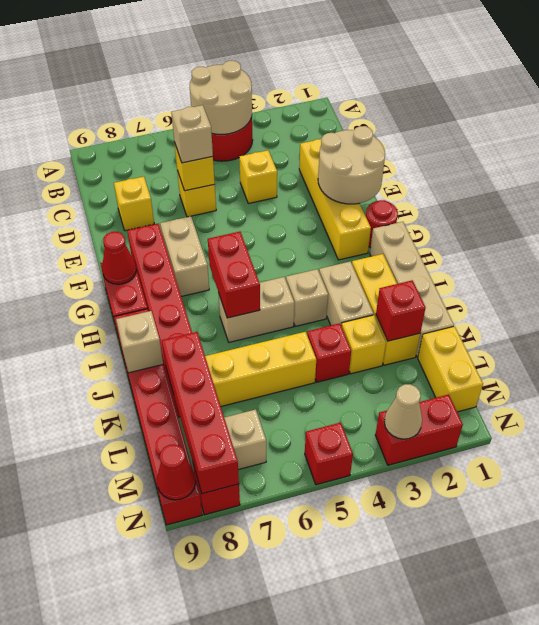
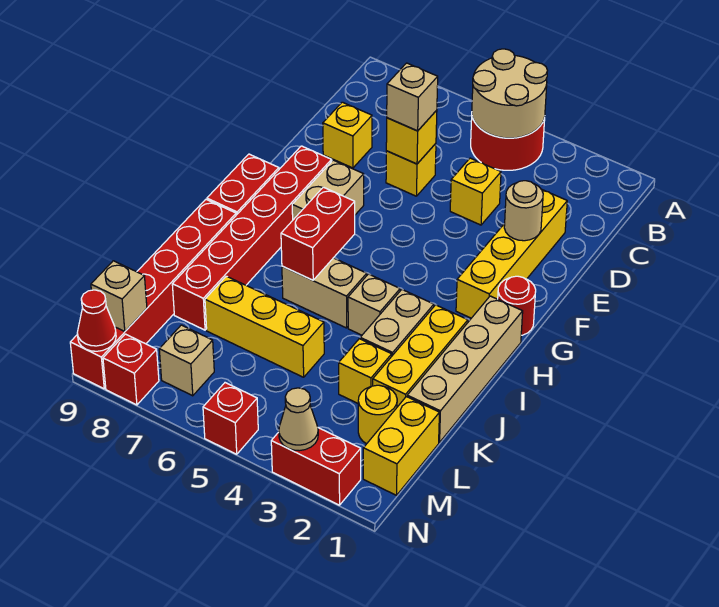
tan 2x2 round brick [318,126,385,204] -> tan 1x1 round brick [504,181,543,241]
red 1x1 cone [102,232,136,284] -> none
tan 1x1 brick [116,311,163,373] -> tan 1x1 brick moved to [91,261,147,332]
red 1x1 brick [376,280,426,341] -> none
red 1x1 brick [307,323,351,382] -> none
red 1x4 brick [162,332,239,494] -> none
none -> yellow 1x1 round brick [358,385,397,444]

